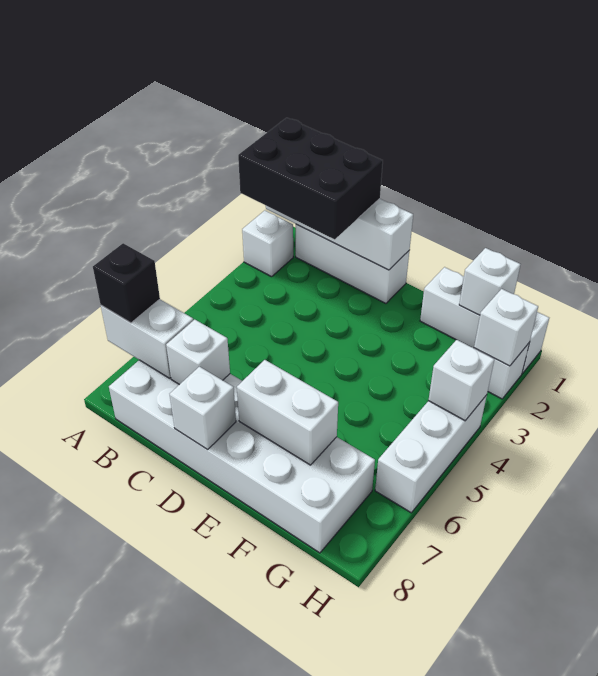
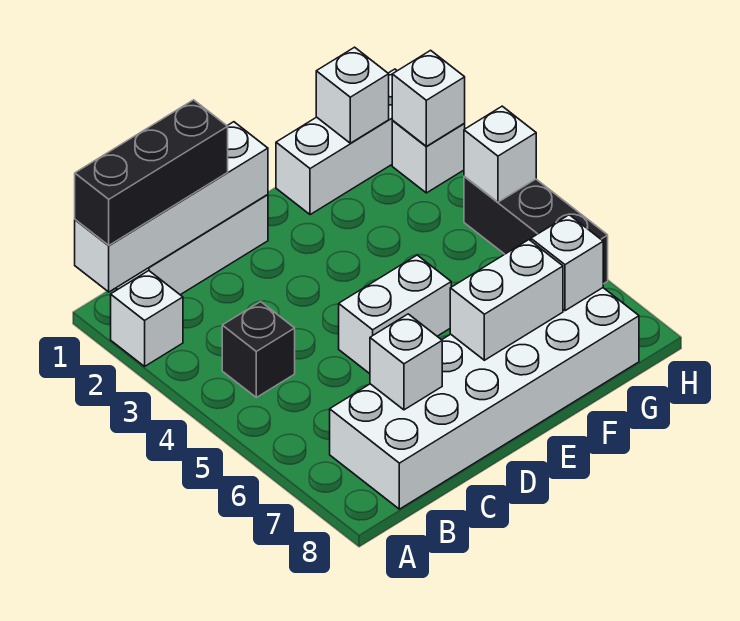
black 2x3 brick [238,118,383,239] -> black 1x3 brick [75,100,228,245]
white 1x2 brick [101,299,193,378] -> white 1x2 brick moved to [339,255,451,374]
black 1x1 brick [93,243,160,323] -> black 1x1 brick moved to [222,302,295,397]
white 1x1 brick [170,367,236,450] -> white 1x1 brick moved to [531,215,603,311]
white 1x3 brick [375,395,487,513] -> black 1x3 brick [464,176,608,284]

